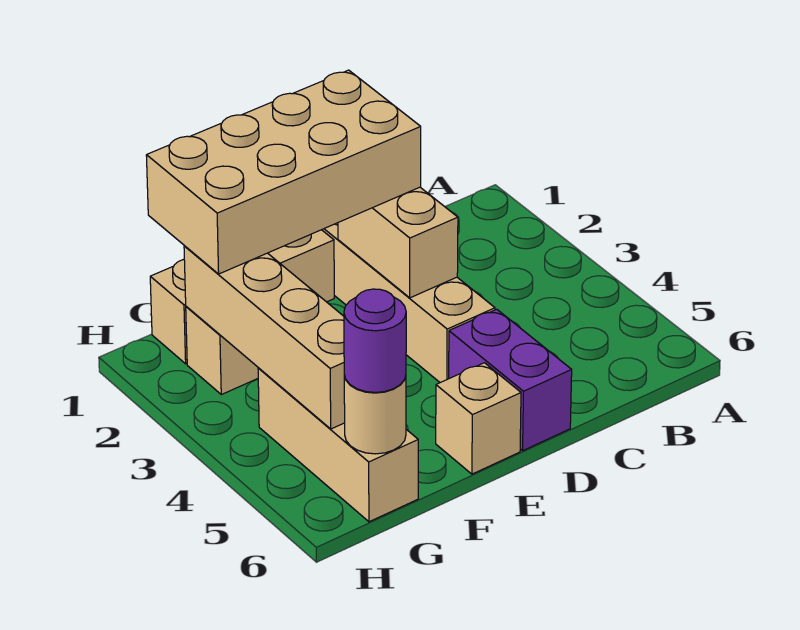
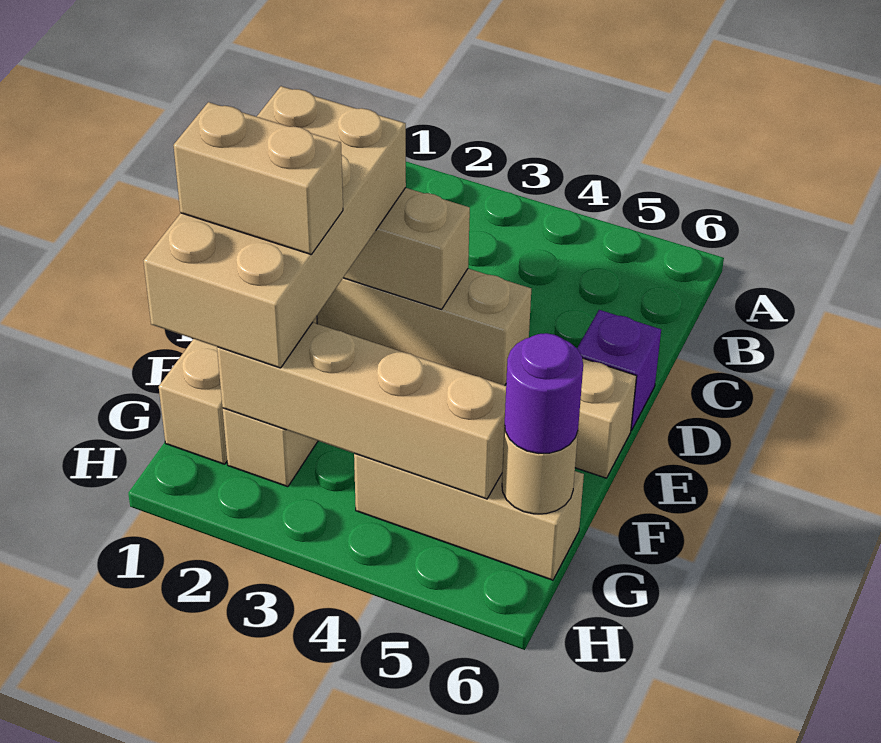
purple 1x2 brick [449,309,572,451] -> purple 1x1 brick [577,310,661,430]
none -> tan 1x2 brick [173,102,343,254]

